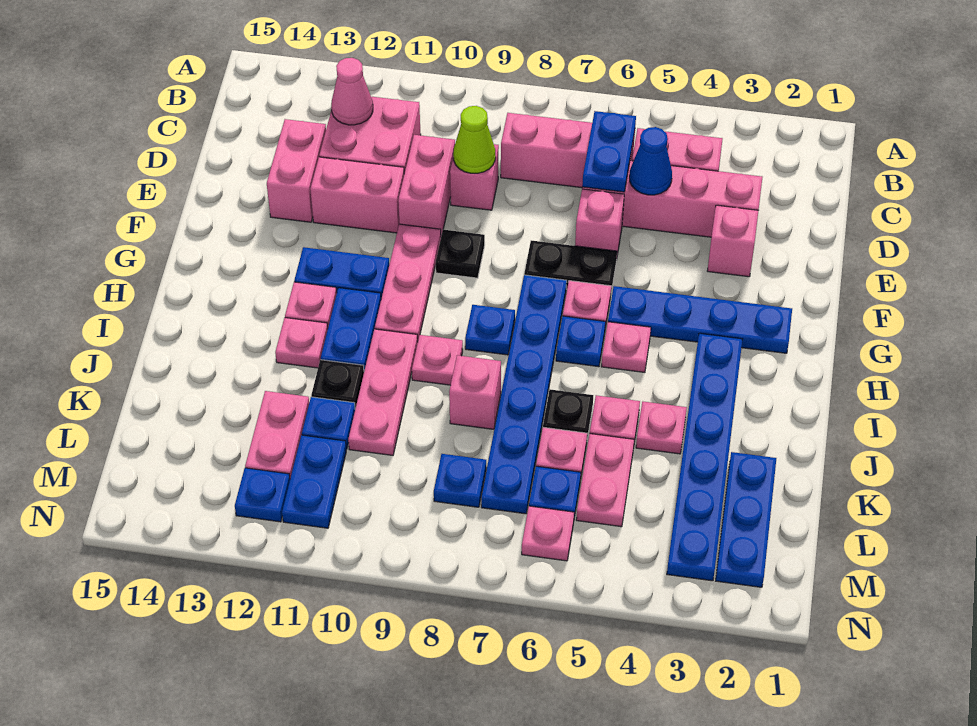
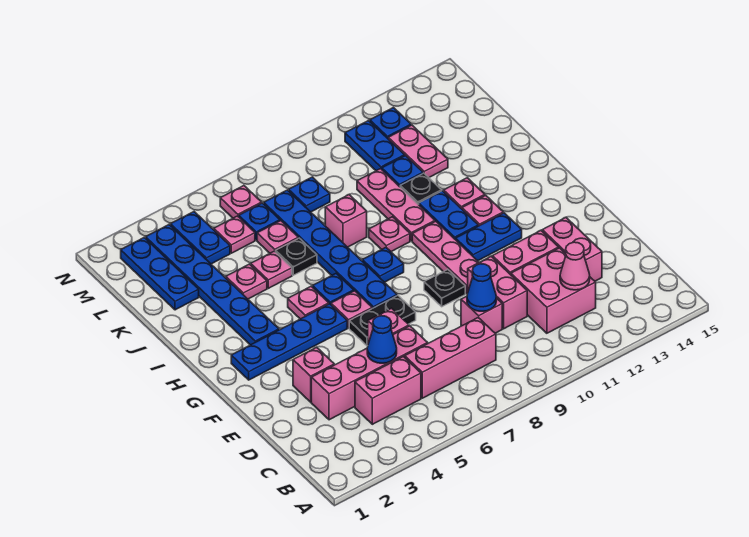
blue 1x2 plate [582,111,636,192] -> blue 1x2 plate moved to [170,212,230,264]
lime 1x1 cone [453,106,495,173] -> blue 1x1 cone [467,264,496,311]
pink 1x2 plate [576,434,634,527] -> pink 1x1 plate [214,216,255,253]

